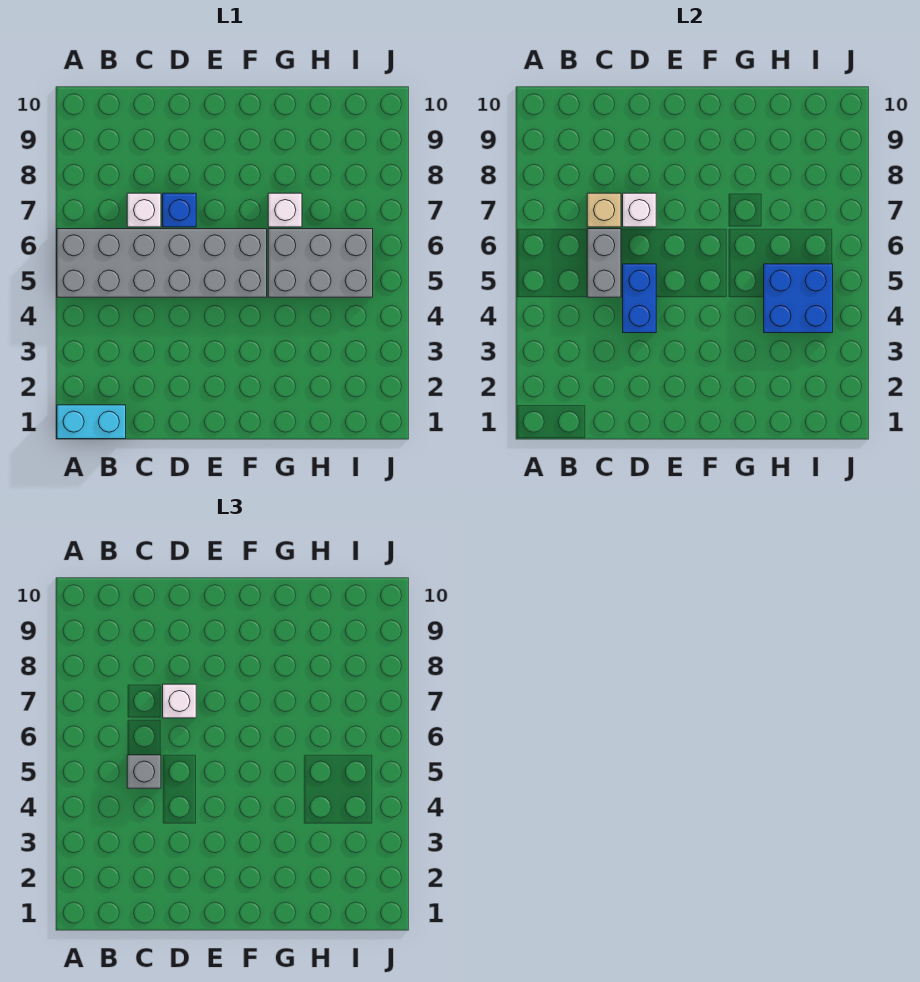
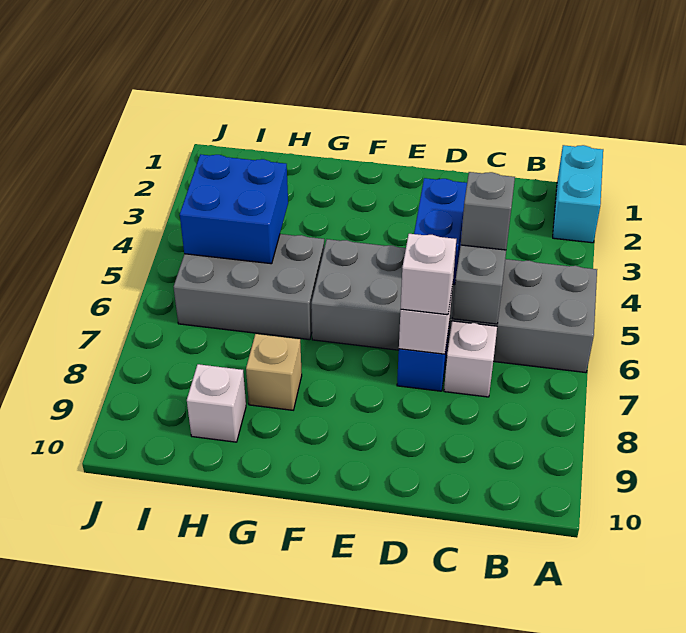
cyan 1x2 brick [57,405,126,439] -> cyan 1x2 brick turned to [553,145,603,243]
tan 1x1 brick [587,193,621,227] -> tan 1x1 brick moved to [246,334,302,410]
white 1x1 brick [268,193,302,227] -> white 1x1 brick moved to [187,364,246,442]

